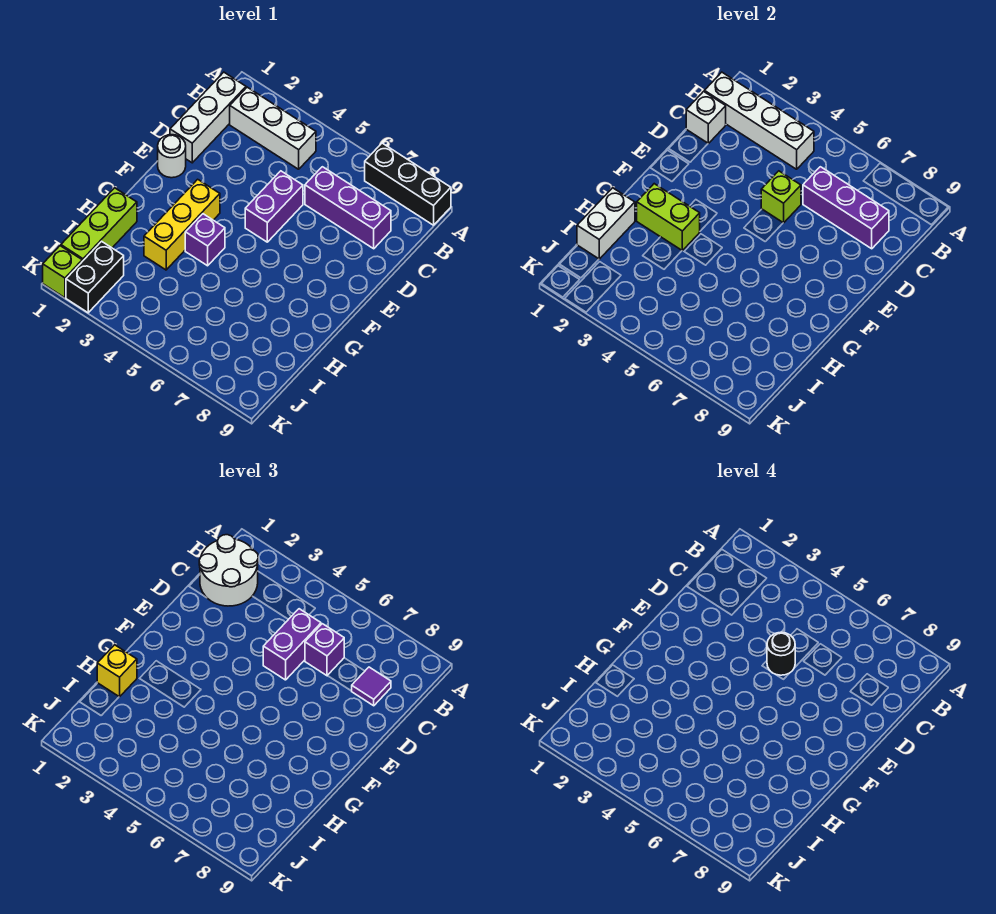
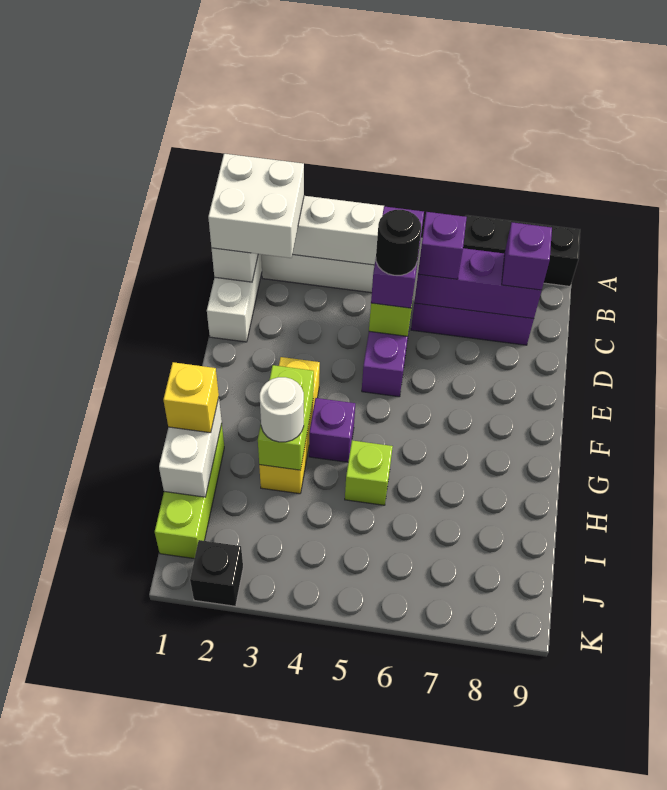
white 2x2 round brick [199,535,258,606] -> white 2x2 brick [208,154,304,258]
purple 1x1 tile [352,667,391,706] -> purple 1x1 brick [502,222,552,290]
white 1x1 round brick [158,135,186,178] -> white 1x1 round brick moved to [260,377,304,442]
lime 1x2 brick [637,184,700,250] -> lime 1x2 brick turned to [258,365,314,470]
black 1x2 brick [66,241,124,313] -> black 1x1 brick [190,540,243,606]
lime 1x1 brick [43,246,82,298] -> lime 1x1 brick moved to [345,440,393,505]

